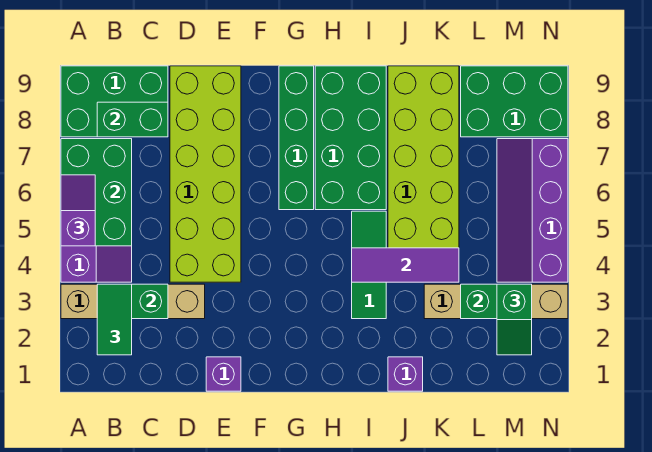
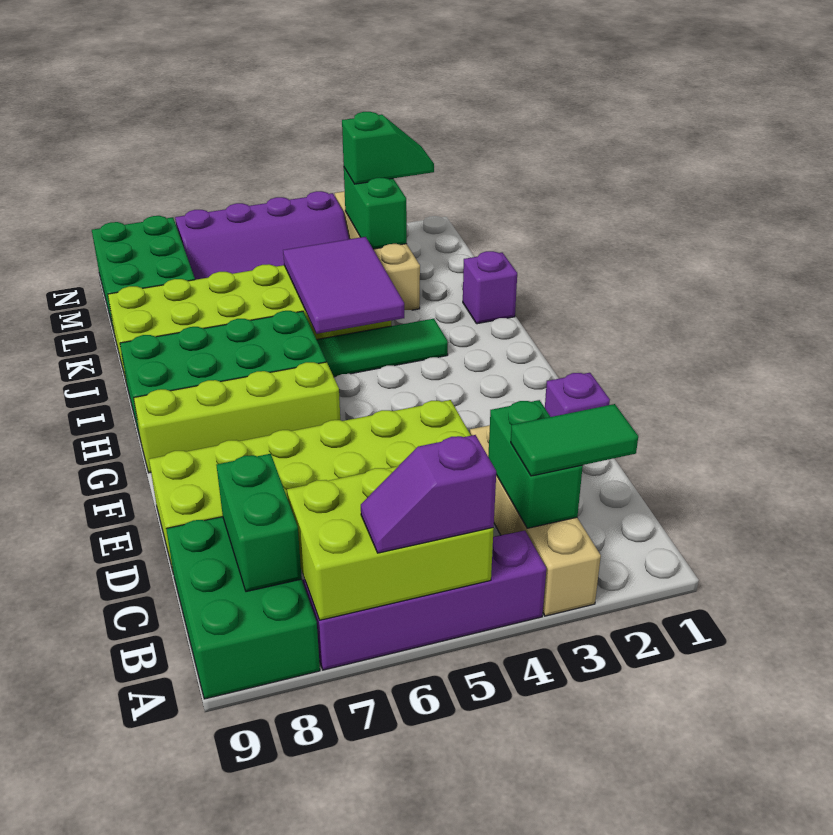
green 2x3 brick [61,139,132,246] -> lime 2x3 brick [287,466,494,620]
green 1x4 brick [279,66,314,210] -> lime 1x4 brick [134,362,340,473]
purple 1x3 tile [352,248,459,282] -> purple 2x3 tile [283,237,404,334]

